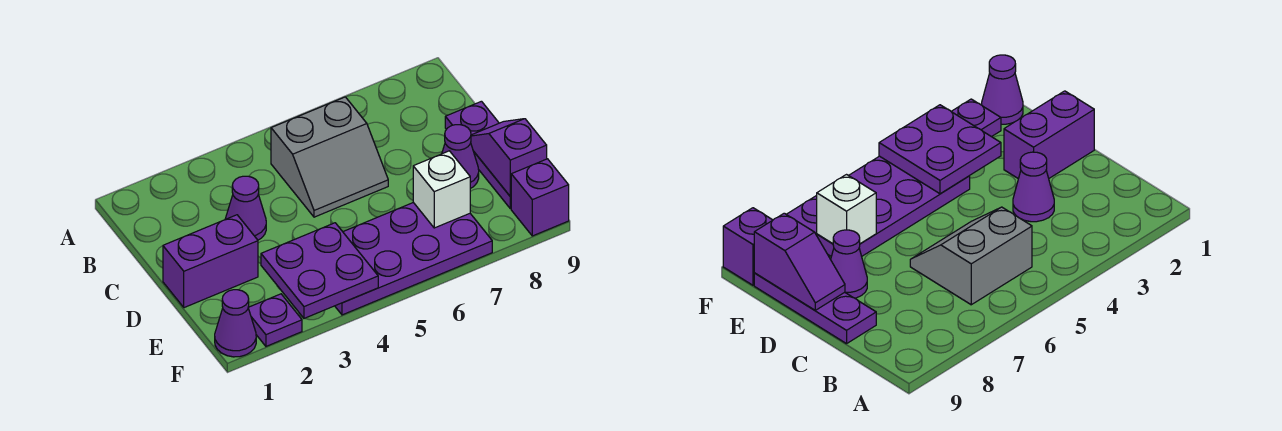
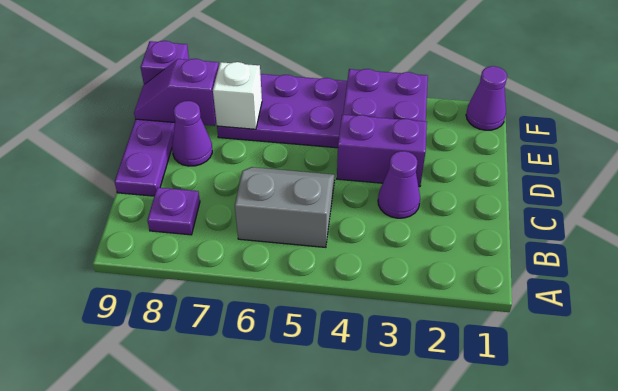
purple 1x2 brick [163,215,258,308] -> purple 1x2 brick moved to [337,115,427,187]
purple 1x2 slope [471,119,547,196] -> purple 1x2 slope turned to [134,59,219,126]
purple 1x1 plate [248,294,302,346] -> purple 1x1 plate moved to [147,187,200,235]

